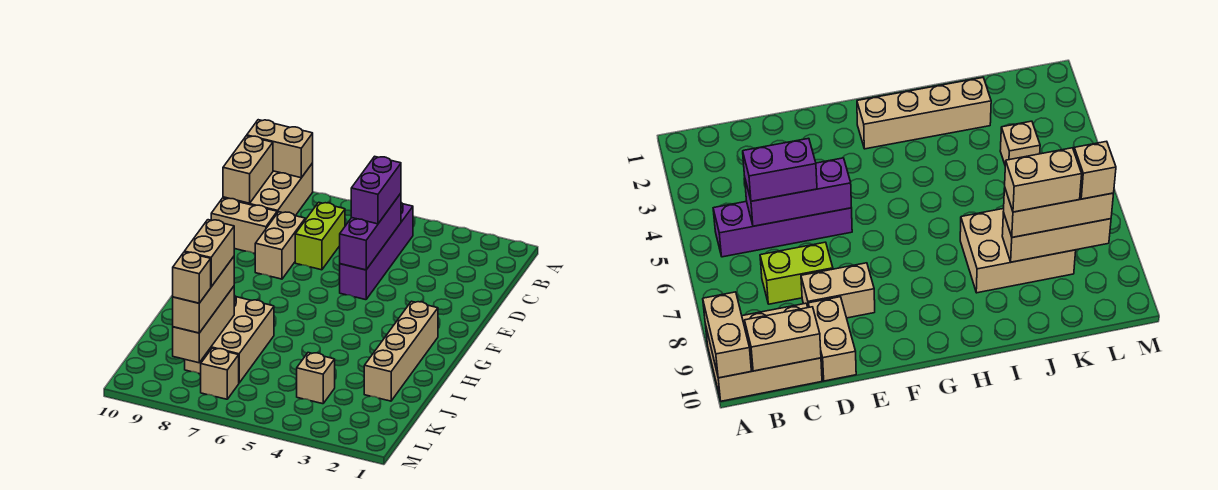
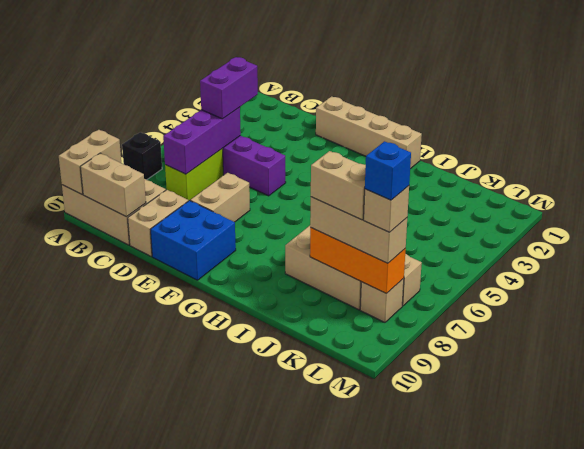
none -> black 1x1 brick [122,132,162,180]
purple 1x3 brick [340,193,401,270] -> purple 1x3 brick turned to [163,107,241,174]
purple 1x2 brick [351,156,401,224] -> purple 1x2 brick turned to [200,57,258,119]
lime 1x2 brick [295,202,345,270] -> lime 1x2 brick turned to [165,149,223,201]
tan 1x2 brick [255,212,305,279] -> tan 1x2 brick turned to [190,173,250,222]
none -> blue 2x2 brick [150,201,236,280]
tan 1x4 brick [364,301,438,401] -> tan 1x4 brick moved to [316,96,422,169]
tan 1x3 brick [173,286,234,363] -> orange 1x3 brick [310,228,406,294]
tan 1x1 brick [297,353,335,404] -> tan 1x1 brick moved to [360,278,404,322]
none -> blue 1x1 brick [365,141,411,200]

